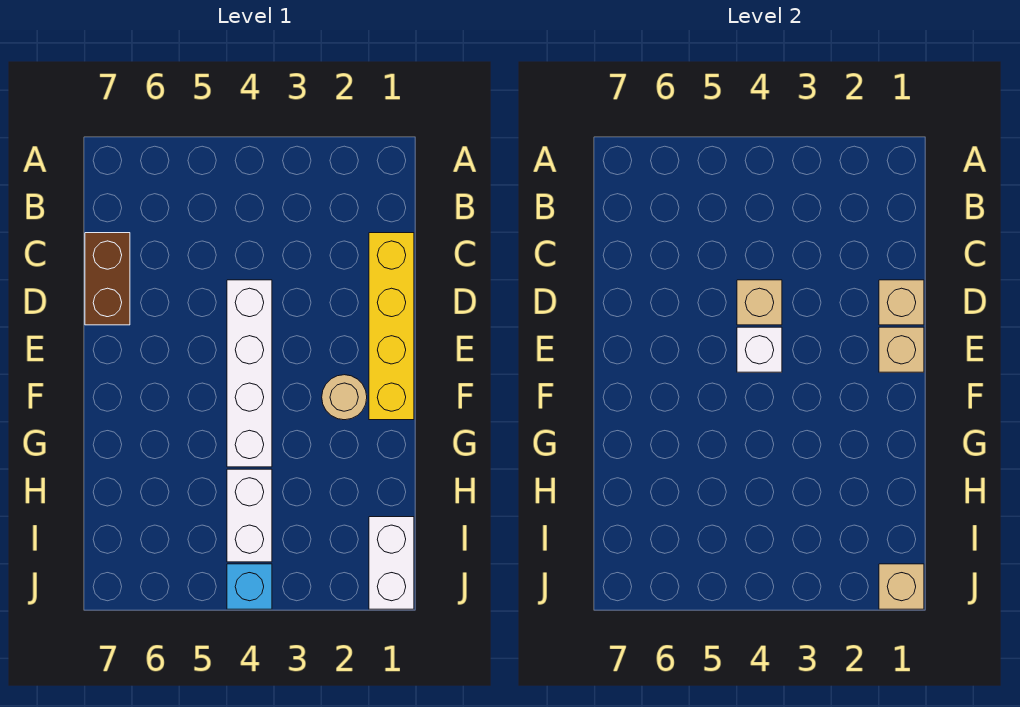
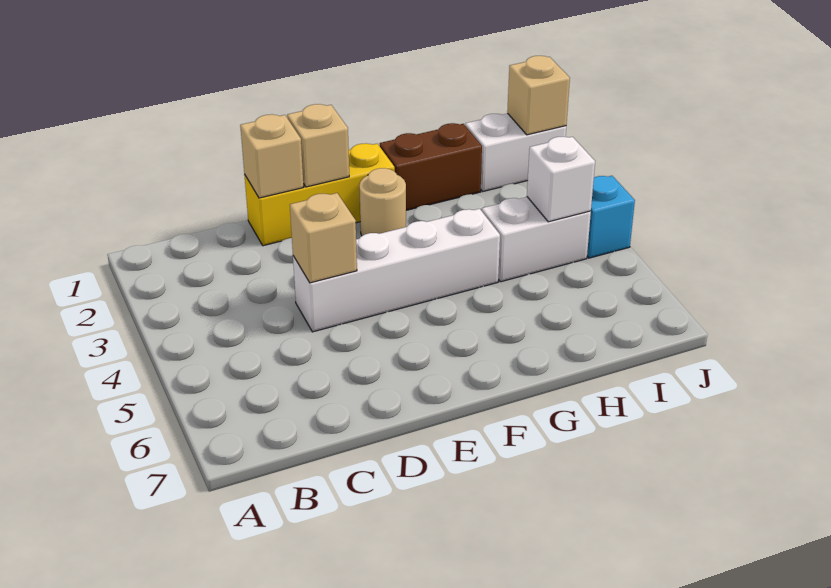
yellow 1x4 brick [369,233,414,420] -> yellow 1x3 brick [244,143,395,246]
brown 1x2 brick [85,233,130,325] -> brown 1x2 brick moved to [380,123,482,210]
white 1x1 brick [737,327,782,372] -> white 1x1 brick moved to [527,137,595,222]

